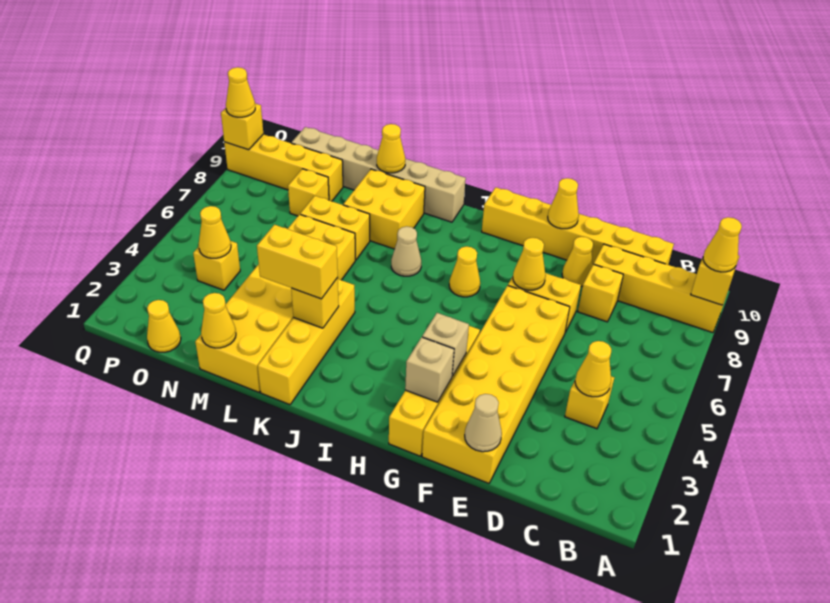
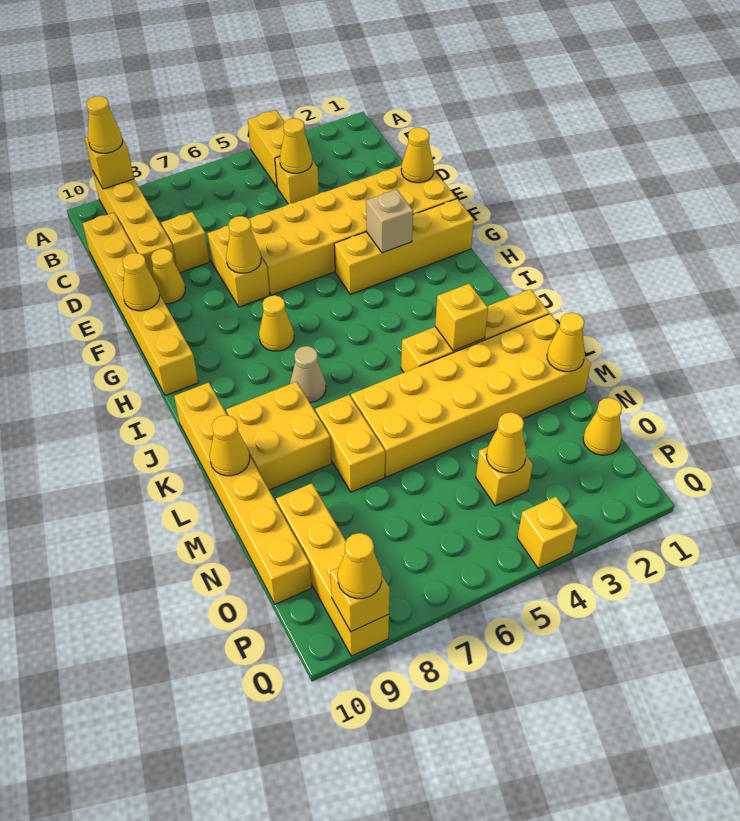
tan 1x1 cone [465,394,502,452] -> yellow 1x1 cone [401,127,434,183]
tan 1x1 brick [405,337,454,402] -> none
tan 1x6 brick [291,127,466,222] -> yellow 1x6 brick [174,382,311,604]
yellow 1x2 brick [257,225,338,299] -> yellow 1x2 brick moved to [248,110,285,187]
yellow 1x1 brick [288,169,329,216] -> yellow 1x1 brick moved to [517,497,578,568]

